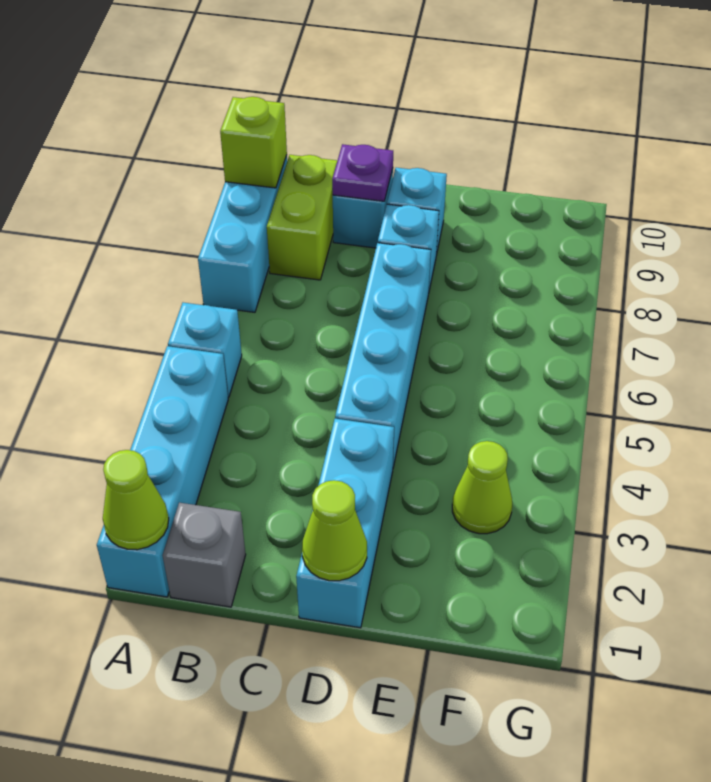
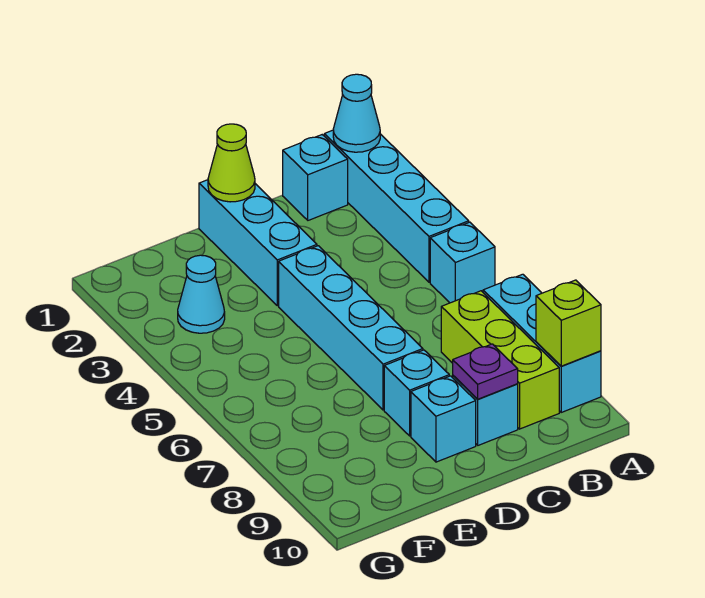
lime 1x1 cone [103,450,169,550] -> cyan 1x1 cone [333,74,380,152]
grey 1x1 brick [163,503,246,607] -> cyan 1x1 brick [283,135,348,220]
lime 1x2 brick [267,155,337,280] -> lime 1x3 brick [441,291,559,429]
lime 1x1 cone [452,441,512,534] -> cyan 1x1 cone [178,255,225,333]

